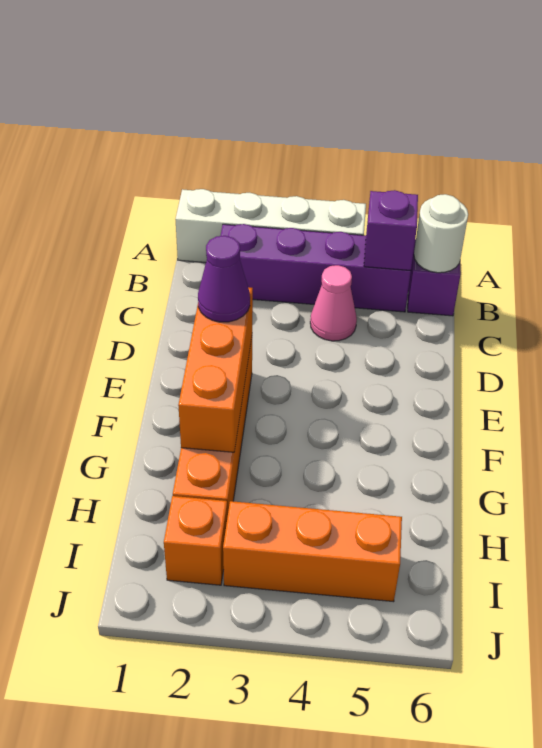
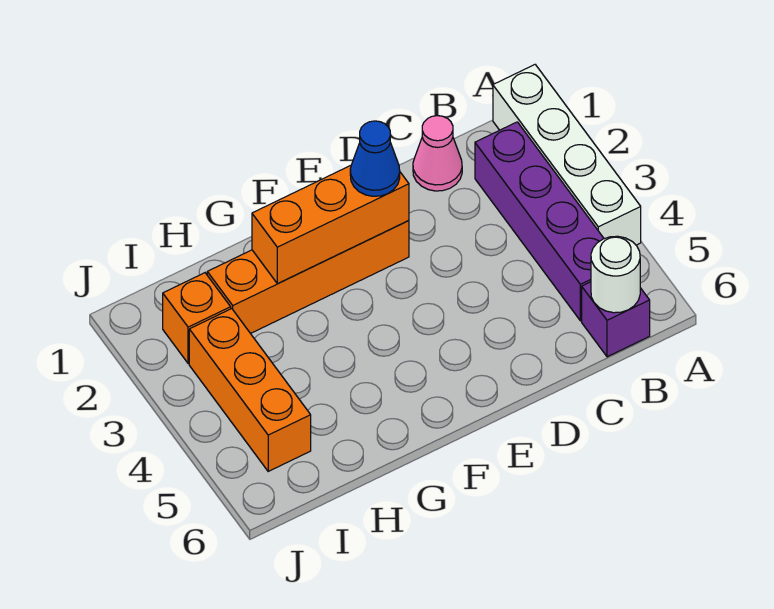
purple 1x1 brick [364,190,418,271] -> none
pink 1x1 cone [310,265,357,341] -> pink 1x1 cone moved to [413,116,462,191]
purple 1x1 cone [198,236,250,322] -> blue 1x1 cone [350,121,400,196]

